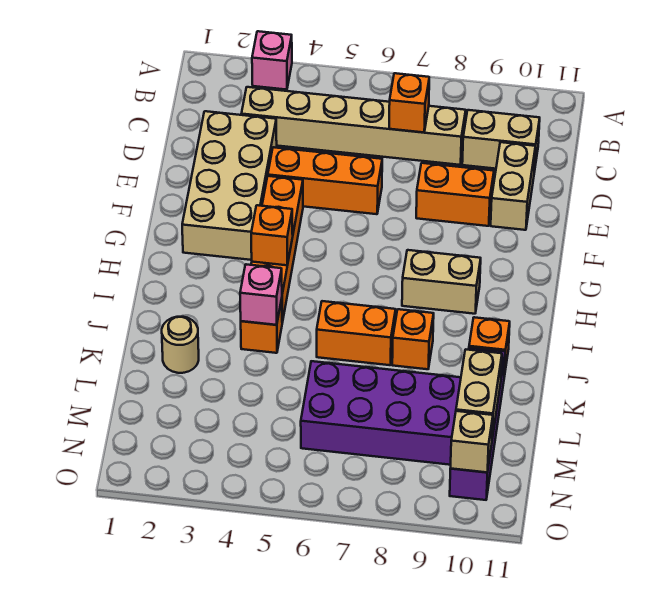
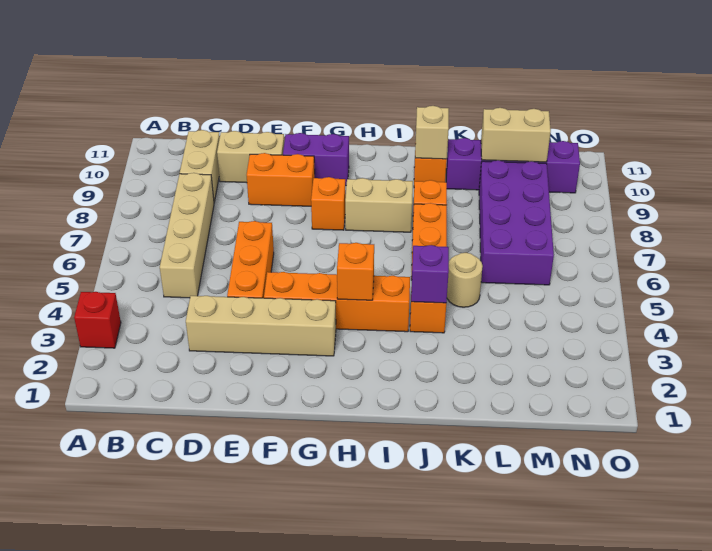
pink 1x1 brick [252,31,292,90] -> red 1x1 brick [74,292,121,348]
tan 1x6 brick [241,87,466,165] -> tan 1x4 brick [160,173,214,298]
orange 1x1 brick [389,73,429,132] -> orange 1x1 brick moved to [311,177,346,230]
tan 2x4 brick [182,111,277,260] -> tan 1x4 brick [186,296,336,356]
orange 1x2 brick [416,163,494,226] -> orange 1x2 brick turned to [247,153,315,206]
none -> purple 1x2 brick [283,133,349,186]
tan 1x2 brick [402,250,481,314] -> tan 1x2 brick turned to [345,178,413,232]
pink 1x1 brick [240,264,282,325] -> purple 1x1 brick [411,245,449,303]
tan 1x1 round brick [162,317,199,373] -> tan 1x1 round brick moved to [447,253,483,307]
tan 1x1 brick [451,411,493,472] -> tan 1x1 brick moved to [415,106,449,159]

